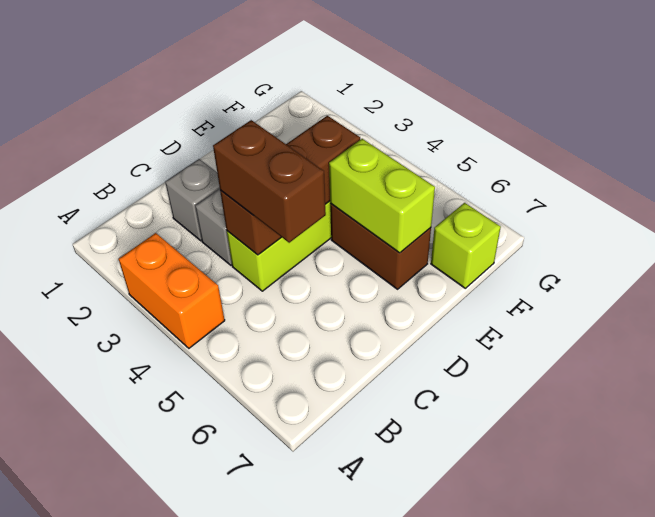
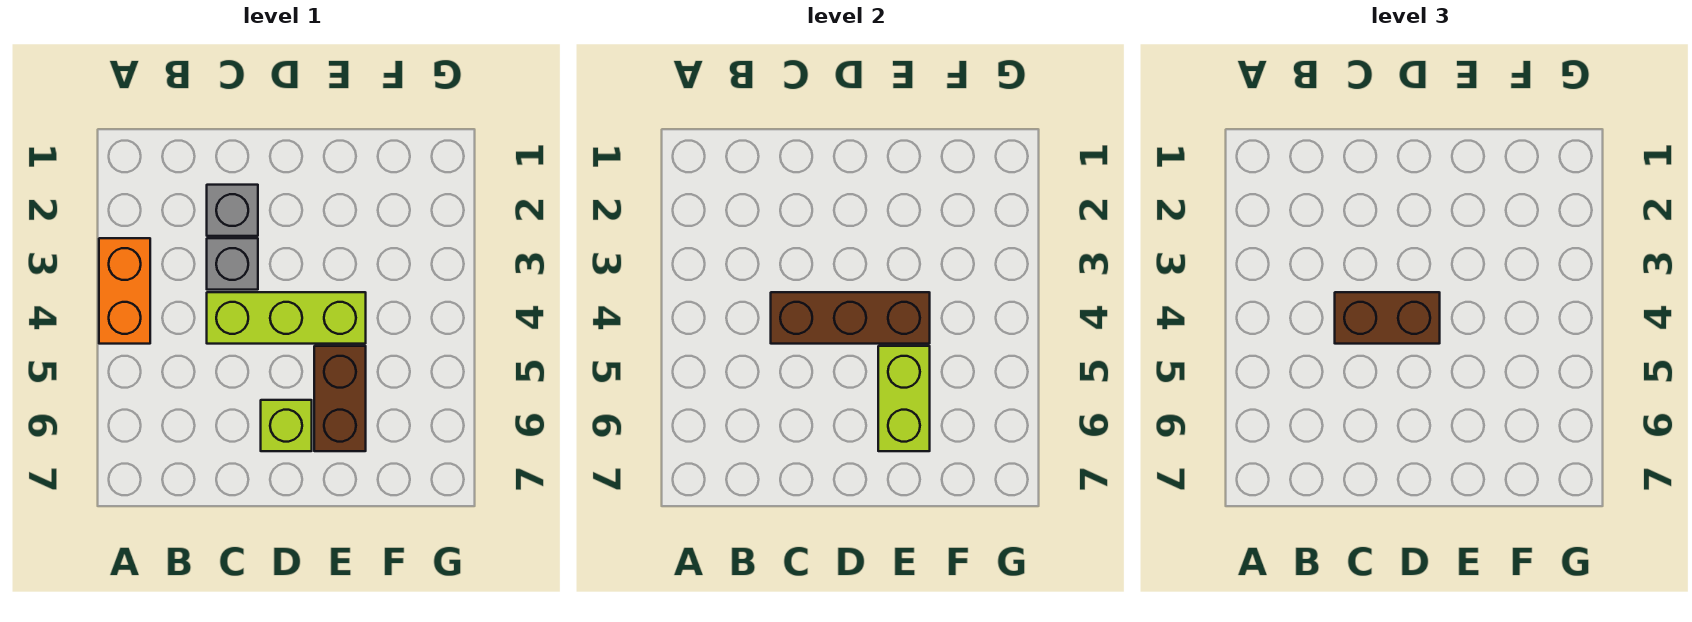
brown 1x2 brick [213,120,326,243] -> brown 1x2 brick turned to [1335,292,1440,344]
lime 1x1 brick [431,203,501,288] -> lime 1x1 brick moved to [261,400,312,451]

